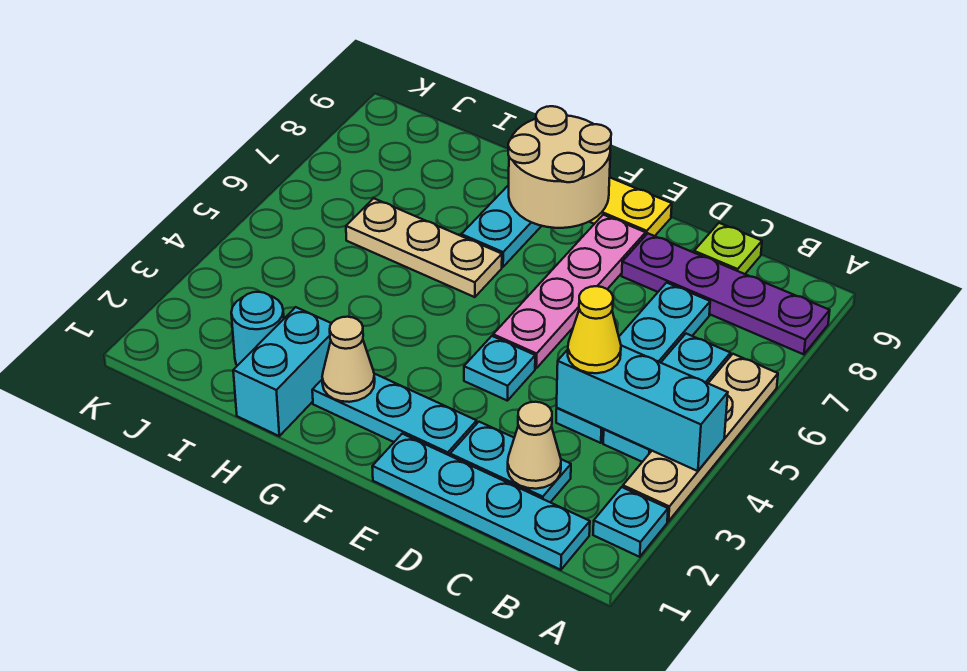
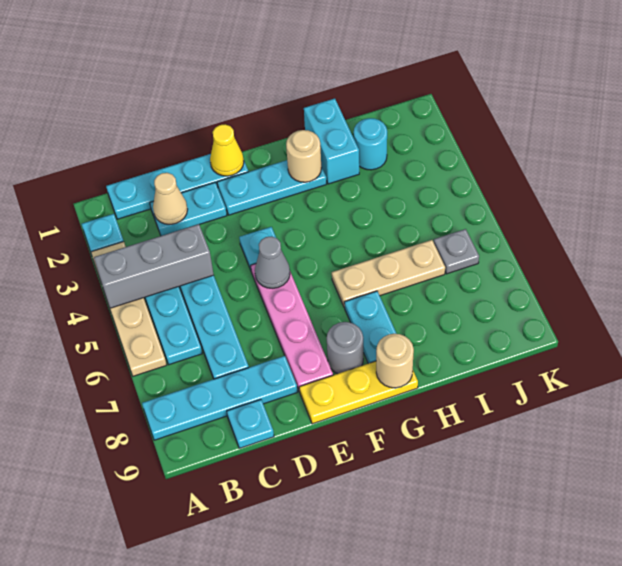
cyan 1x3 brick [557,346,728,471] -> grey 1x3 brick [94,224,214,308]
purple 1x4 plate [622,234,830,354] -> cyan 1x4 plate [142,356,297,440]
yellow 1x1 cone [568,286,621,373] -> yellow 1x1 cone moved to [210,124,244,176]
lime 1x1 plate [694,223,762,274] -> cyan 1x1 plate [227,400,274,448]
none -> grey 1x1 cone [255,236,290,288]
none -> grey 1x1 round brick [327,322,363,374]
tan 2x2 round brick [508,106,611,228] -> tan 1x1 round brick [376,334,414,388]
tan 1x1 cone [322,317,375,402] -> tan 1x1 round brick [286,130,321,182]
none -> grey 1x1 plate [434,229,479,274]

